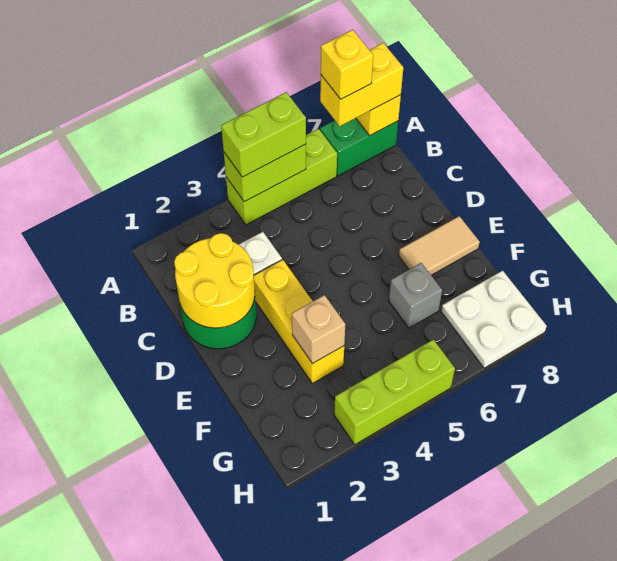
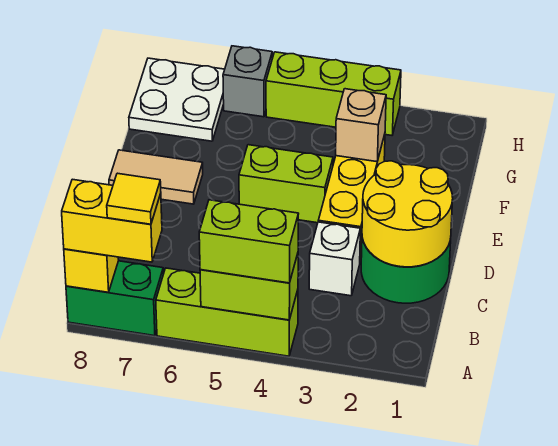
yellow 1x1 brick [321,30,373,99] -> yellow 1x1 tile [107,173,161,224]
none -> lime 1x2 brick [239,145,333,223]
grey 1x1 brick [389,263,442,328] -> grey 1x1 brick moved to [223,46,272,117]

